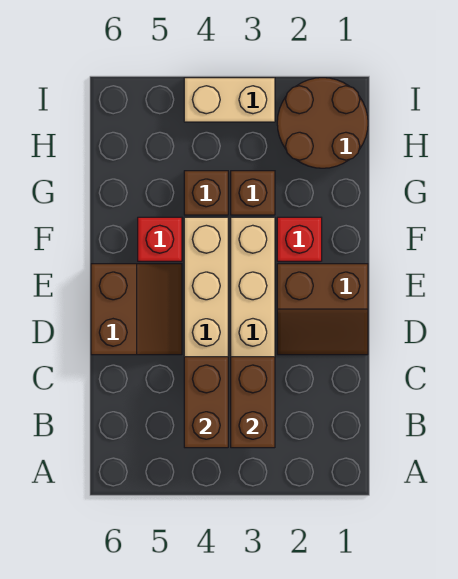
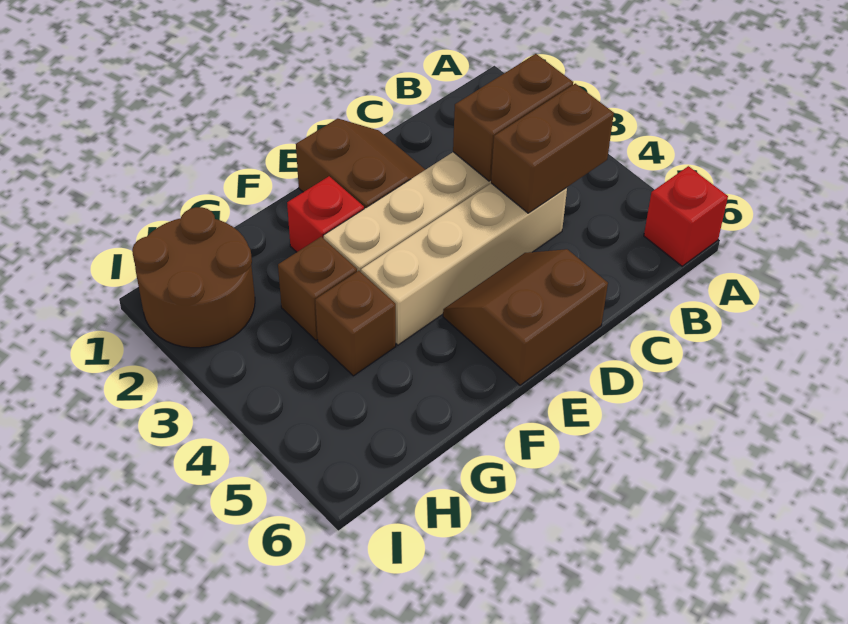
red 1x1 brick [138,217,182,261] -> red 1x1 brick moved to [644,166,728,266]
tan 1x2 brick [184,78,275,122] -> none

